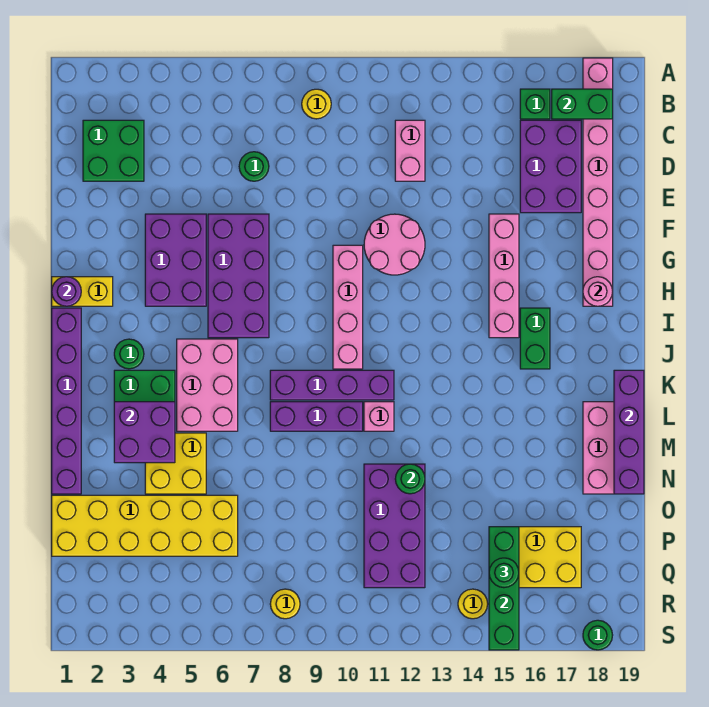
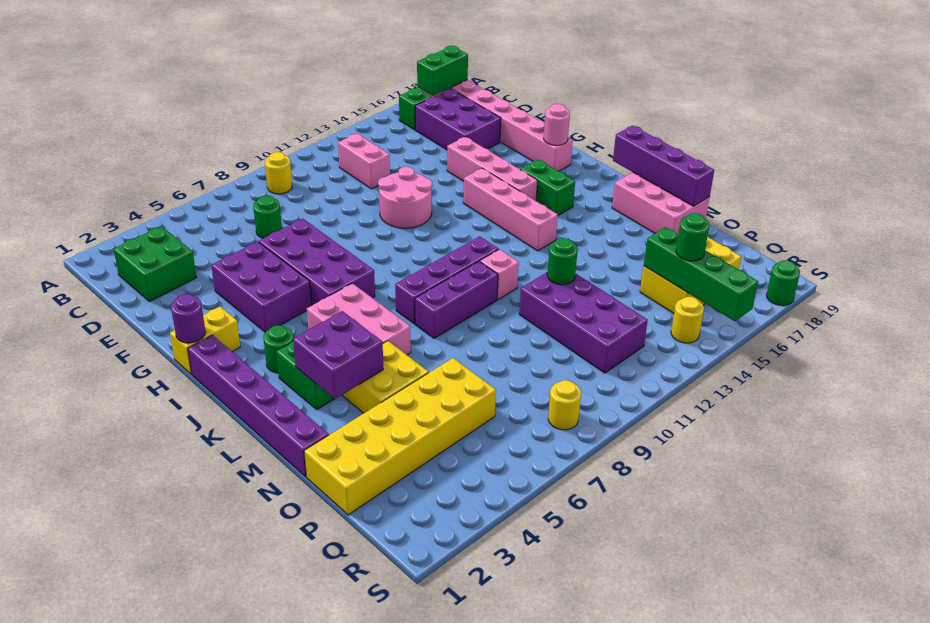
pink 1x4 brick [333,245,363,369] -> pink 1x4 brick moved to [463,168,558,251]

